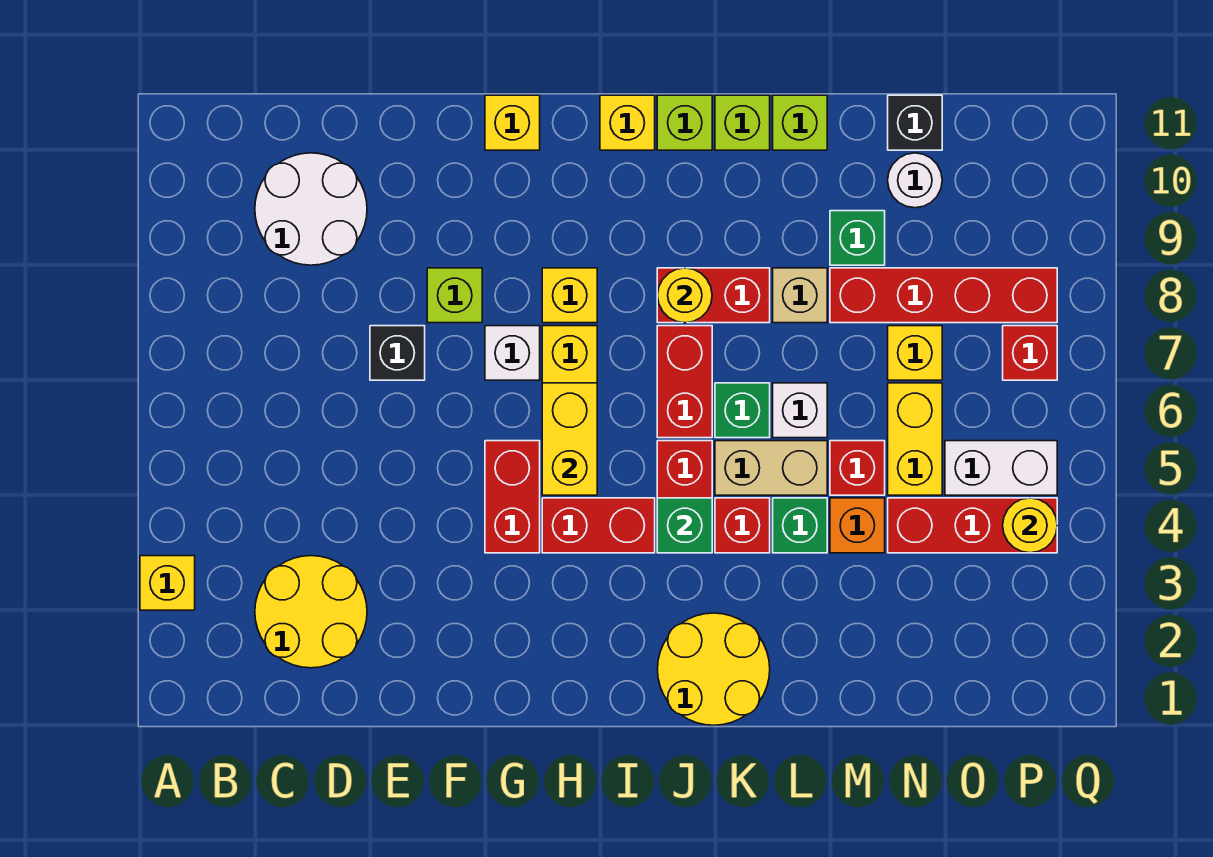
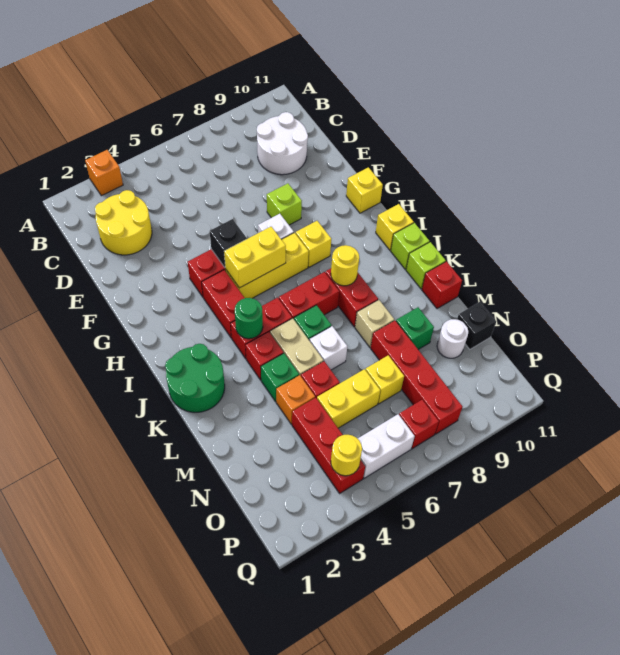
yellow 1x1 brick [140,556,195,610] -> orange 1x1 brick [85,150,123,196]
black 1x1 brick [370,326,425,380] -> black 1x1 brick moved to [210,219,247,267]
yellow 2x2 round brick [658,613,770,725] -> green 2x2 round brick [165,344,225,412]
green 1x1 brick [657,498,712,553] -> green 1x1 round brick [235,298,263,339]
lime 1x1 brick [773,95,827,150] -> red 1x1 brick [422,262,462,309]
white 1x2 brick [945,441,1057,495] -> white 1x2 brick turned to [358,414,415,478]

